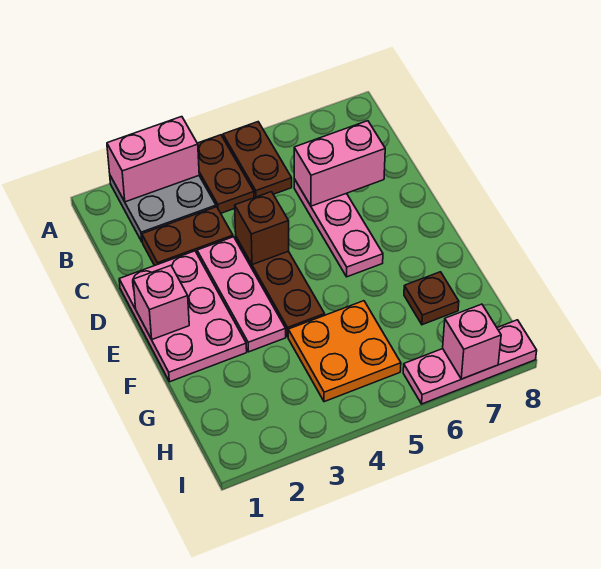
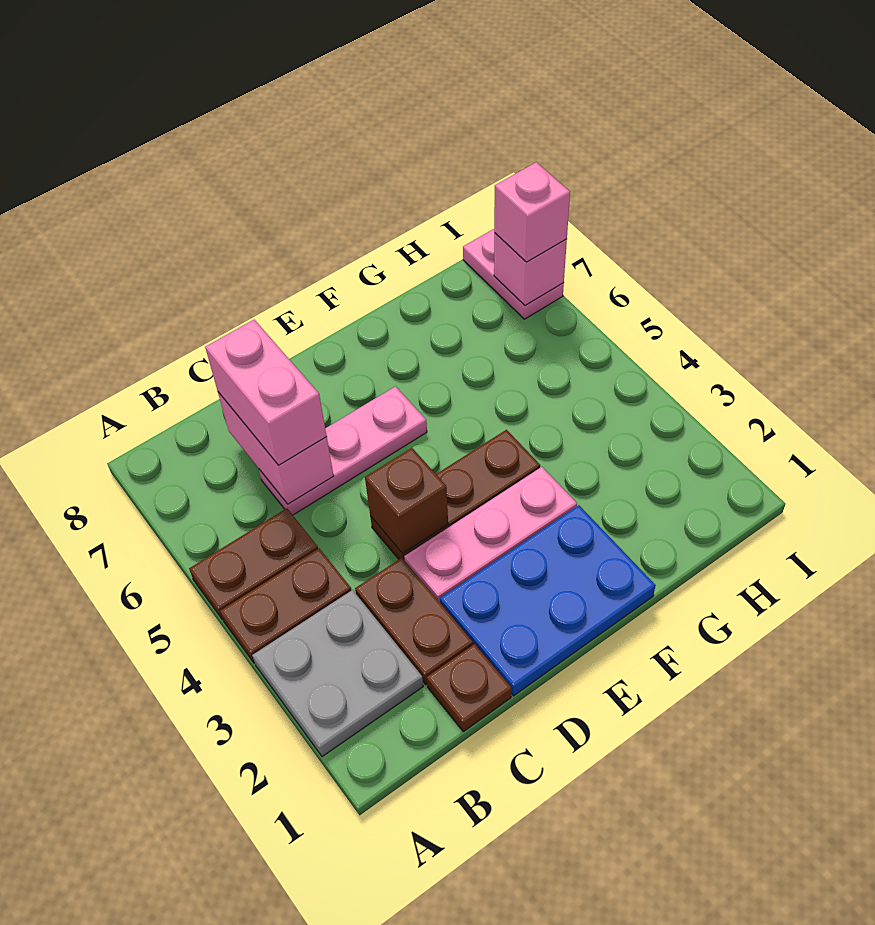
pink 1x2 brick [107,117,199,202] -> pink 1x2 brick moved to [205,320,327,465]
pink 2x3 plate [119,251,247,382] -> blue 2x3 plate [440,505,656,696]
pink 1x1 brick [133,266,189,339] -> pink 1x1 brick moved to [494,162,570,262]
orange 2x2 plate [288,301,401,402] -> none
brown 1x1 plate [404,272,459,325] -> brown 1x1 plate moved to [427,644,511,732]
pink 1x3 plate [403,320,537,404] -> pink 1x2 plate [463,229,564,319]

